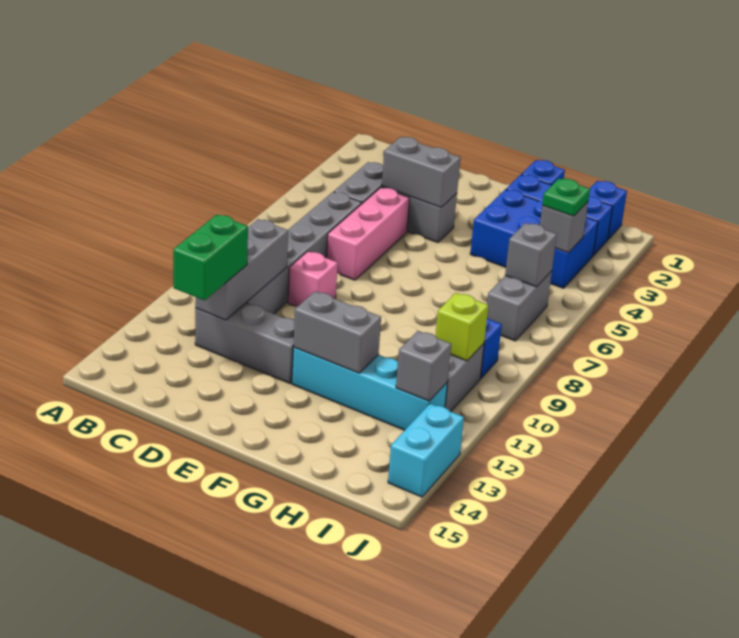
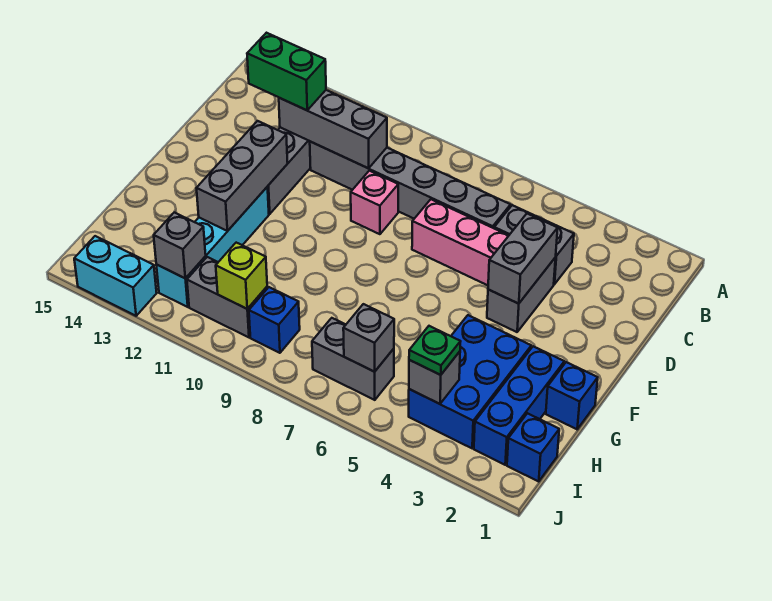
grey 1x2 brick [293,291,381,373] -> grey 1x3 brick [197,121,288,231]

